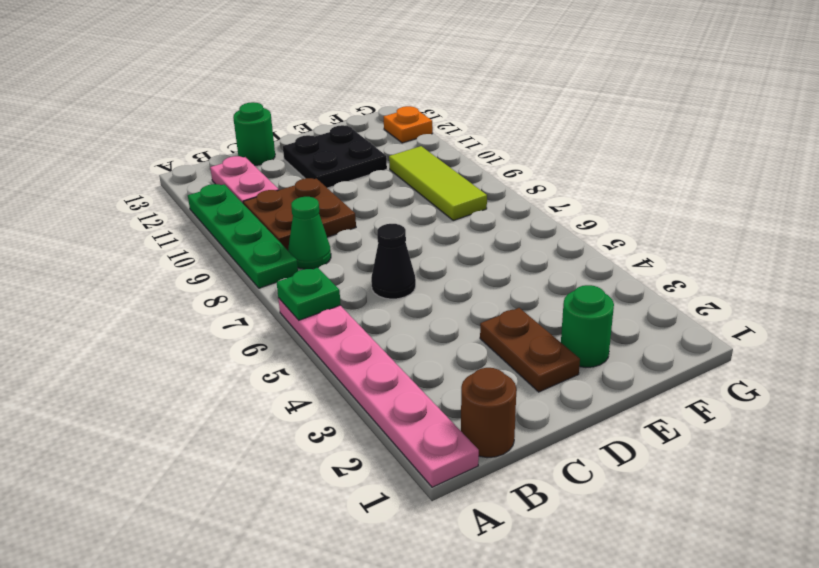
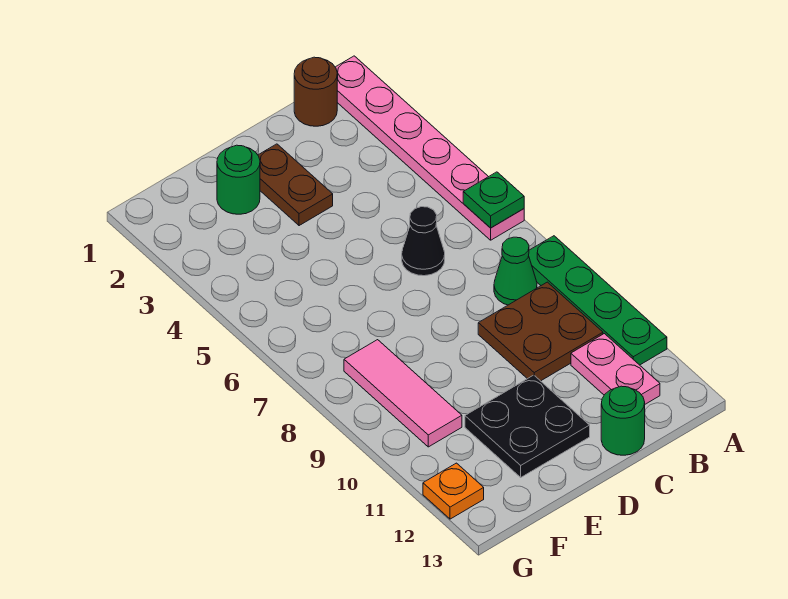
lime 1x3 tile [389,146,487,221] -> pink 1x3 tile [344,340,462,447]

